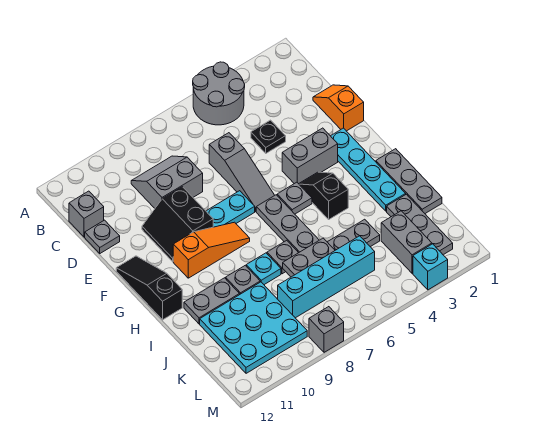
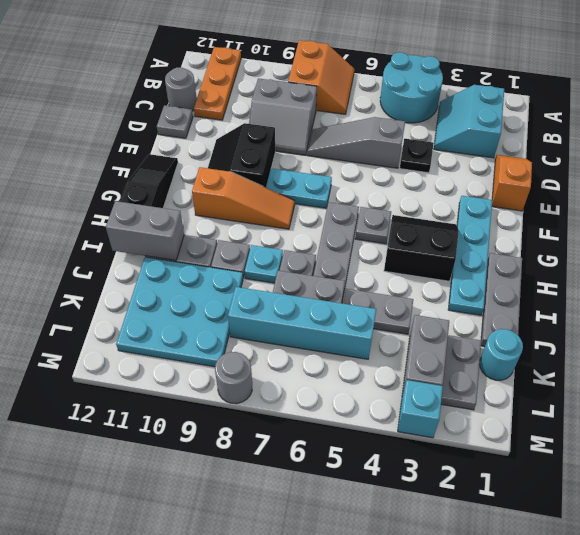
grey 2x2 round brick [193,62,245,125] -> cyan 2x2 round brick [380,52,443,123]
none -> orange 2x2 slope [288,40,354,114]
none -> orange 1x3 plate [194,47,241,120]
none -> cyan 2x2 slope [434,85,504,158]
grey 2x2 slope [131,156,203,208] -> grey 2x2 slope turned to [249,78,317,155]
grey 1x1 brick [69,191,104,237] -> grey 1x1 round brick [165,67,197,111]
grey 1x3 slope [209,133,275,211] -> grey 1x3 slope turned to [307,117,405,168]
grey 1x2 brick [282,128,338,184] -> grey 1x2 brick moved to [106,201,184,261]
black 1x2 slope [299,172,348,219] -> black 2x2 slope [384,215,459,281]
grey 1x3 plate [387,194,453,255] -> grey 1x2 plate [441,335,481,410]
none -> cyan 1x1 round brick [480,329,523,380]
grey 1x1 brick [309,307,344,352] -> grey 1x1 round brick [215,352,252,404]

